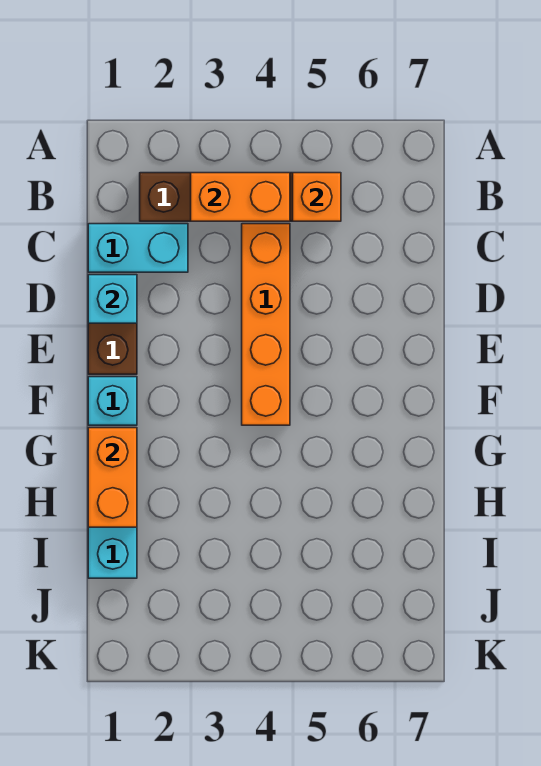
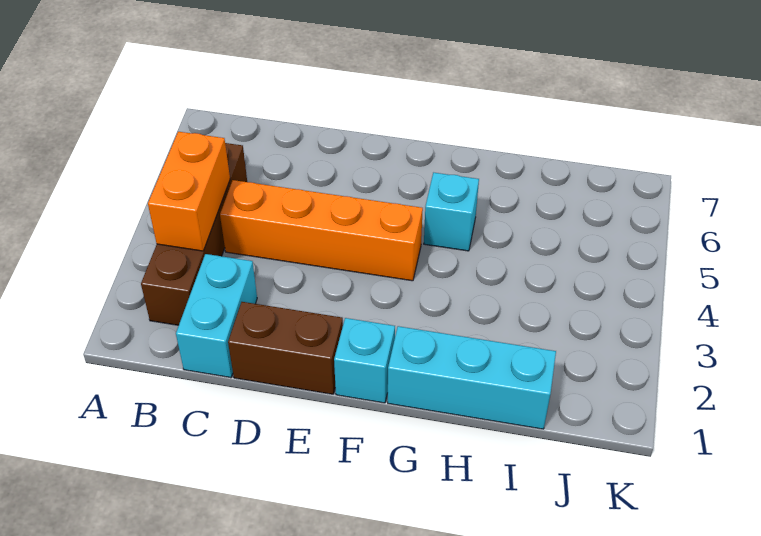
orange 1x1 brick [293,173,341,221] -> none
cyan 1x1 brick [88,275,137,323] -> cyan 1x1 brick moved to [424,173,479,251]
orange 1x2 brick [88,428,137,527] -> none

